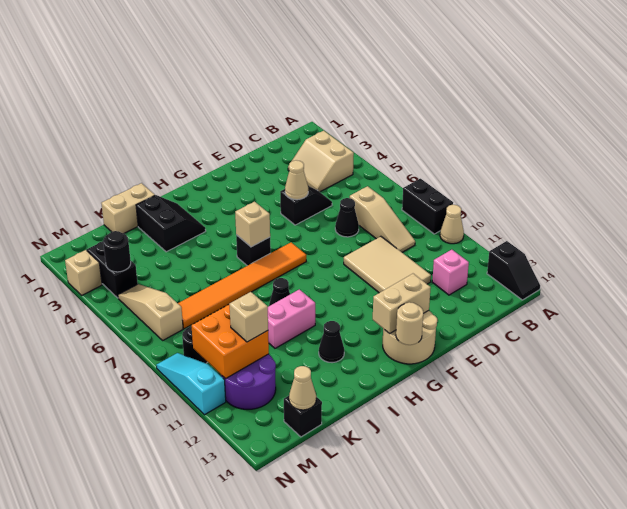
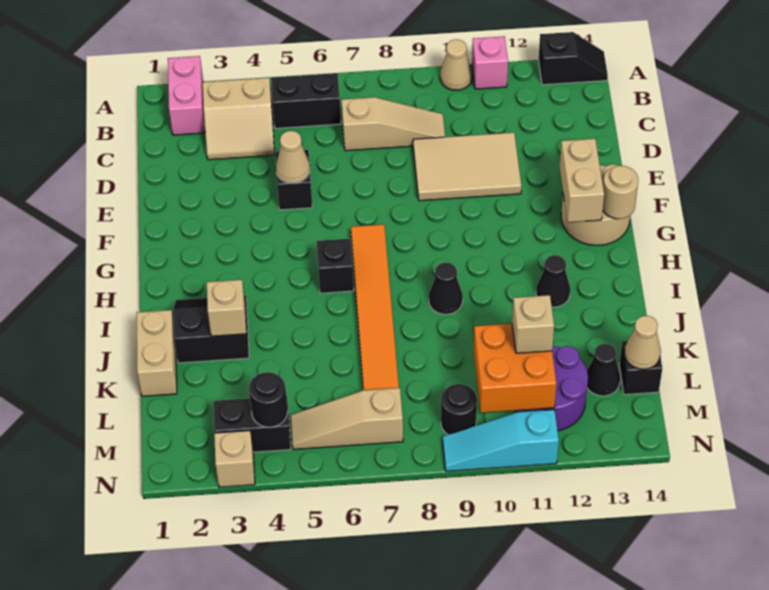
black 1x2 brick [402,179,453,234] -> black 1x2 brick moved to [271,73,341,128]
pink 1x1 brick [432,250,469,295] -> pink 1x1 brick moved to [472,36,508,89]
black 1x1 cone [335,198,359,237] -> black 1x1 cone moved to [587,344,620,396]
tan 1x1 brick [235,201,270,247] -> tan 1x1 brick moved to [207,280,246,336]
pink 1x2 brick [268,289,315,348] -> pink 1x2 brick moved to [168,56,205,135]

